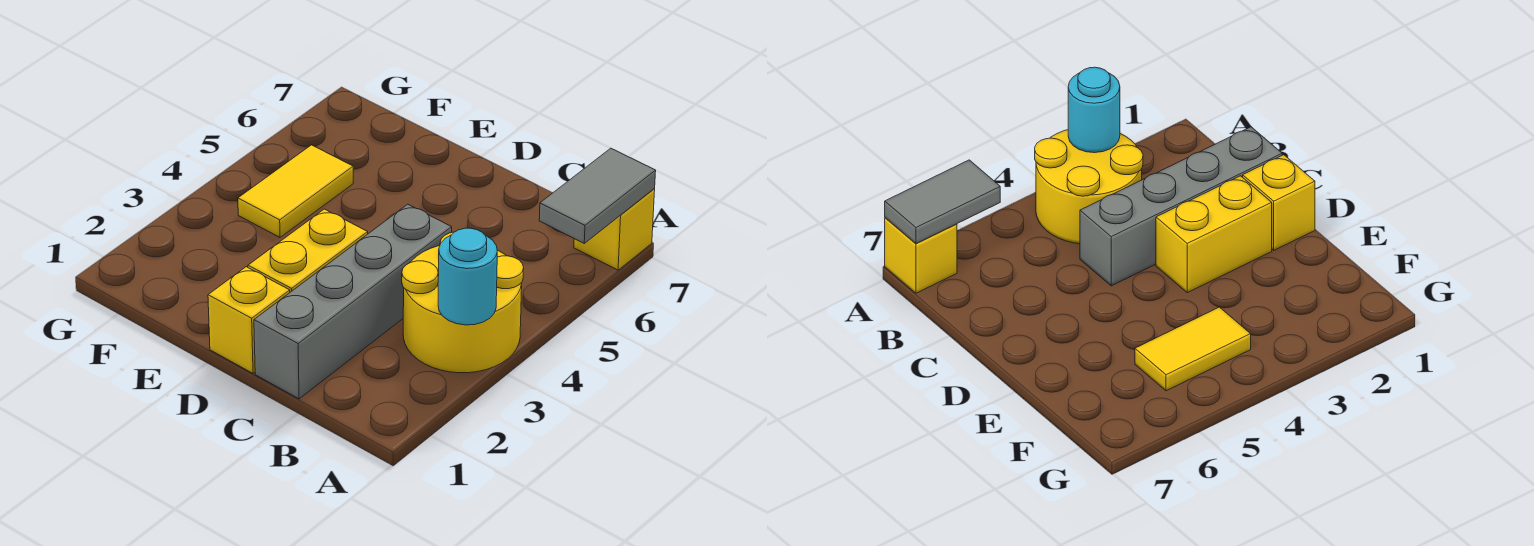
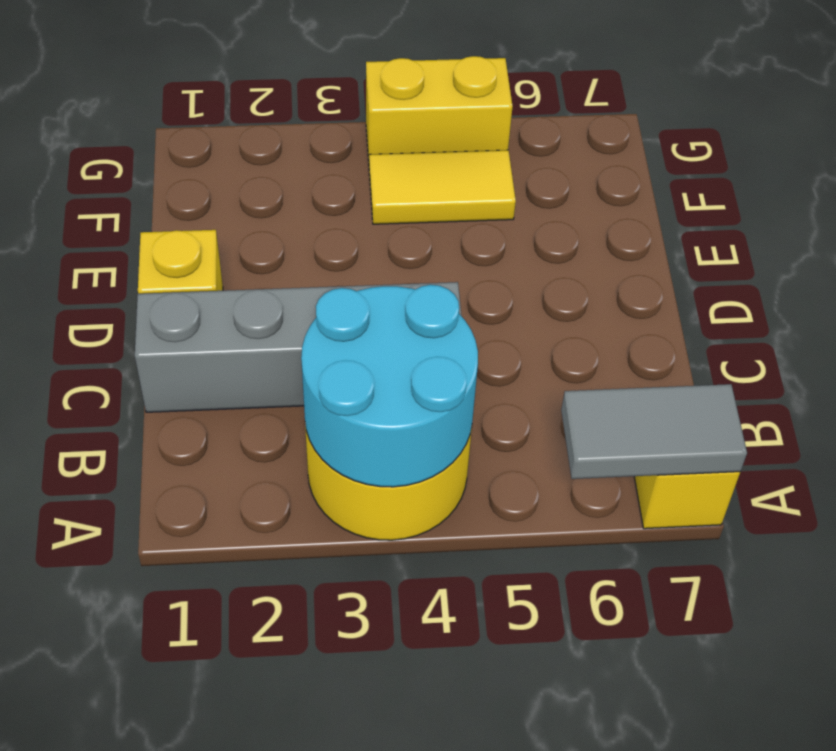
cyan 1x1 round brick [438,228,497,325] -> cyan 2x2 round brick [301,285,478,487]
yellow 1x2 brick [248,209,368,292] -> yellow 1x2 brick moved to [366,56,513,161]

